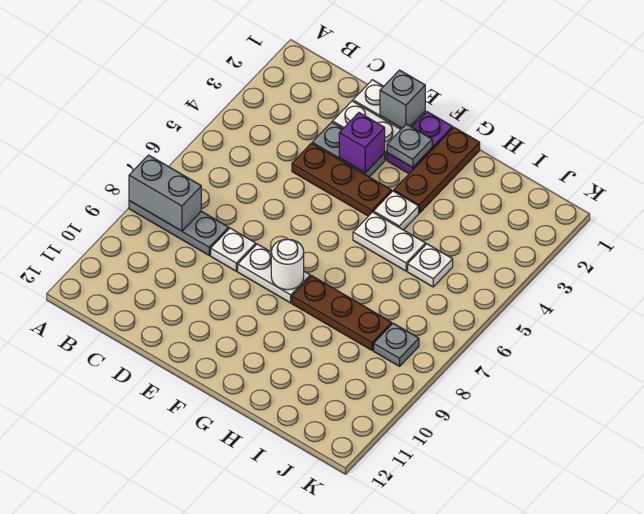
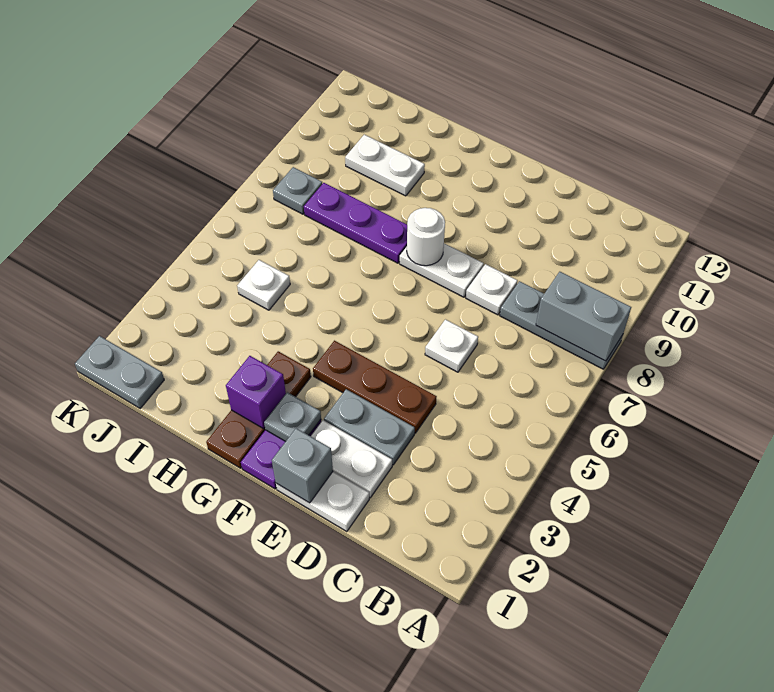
purple 1x1 brick [339,113,385,173] -> purple 1x1 brick moved to [226,356,286,429]
white 1x1 plate [373,191,419,230] -> white 1x1 plate moved to [425,320,478,372]
white 1x2 plate [353,212,426,271] -> white 1x2 plate moved to [345,135,425,196]
brown 1x3 plate [292,276,392,350] -> purple 1x3 plate [304,183,407,263]
none -> grey 1x2 plate [75,336,164,408]

